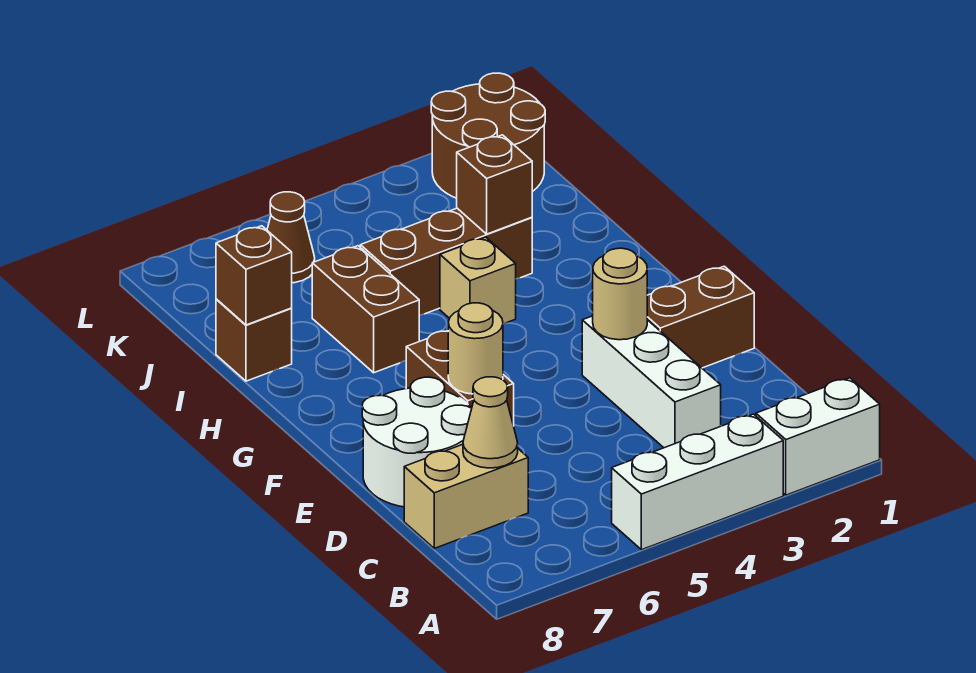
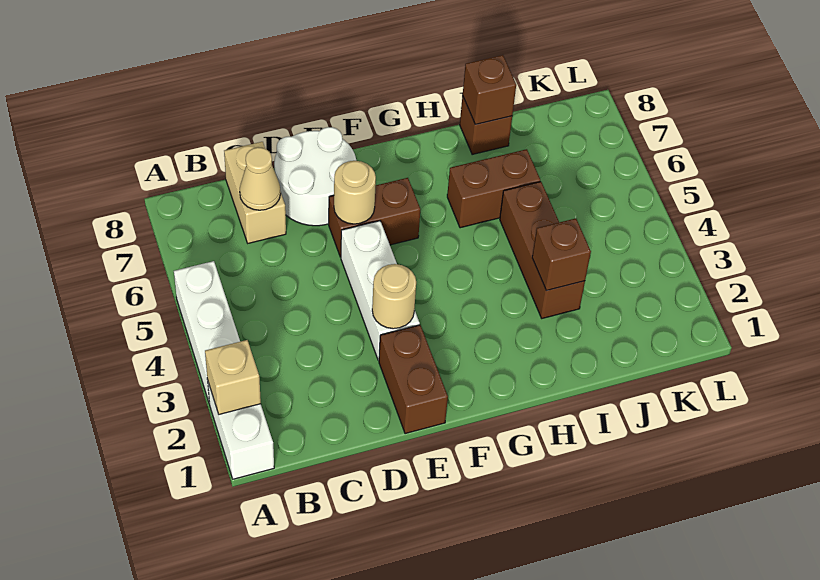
white 1x3 brick [582,316,721,448] -> white 1x3 brick turned to [341,221,420,361]
tan 1x1 brick [440,237,516,324] -> tan 1x1 brick moved to [205,340,261,414]
brown 2x2 round brick [431,73,545,198] -> none
brown 1x1 cone [267,192,315,283] -> none

